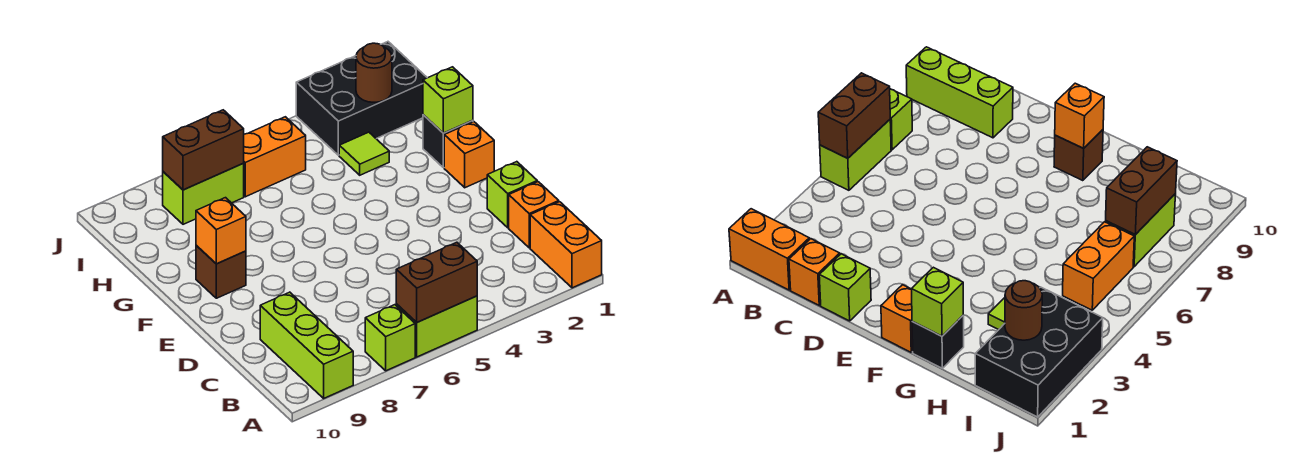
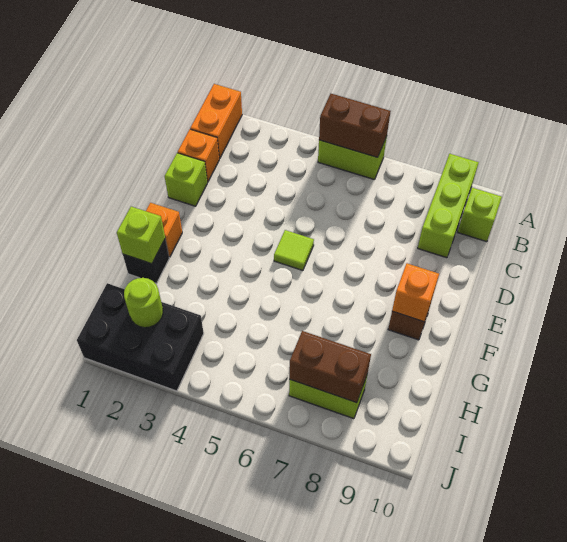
lime 1x1 brick [365,305,415,371] -> lime 1x1 brick moved to [458,188,502,242]
lime 1x1 tile [339,132,389,175] -> lime 1x1 tile moved to [274,230,314,271]
brown 1x1 round brick [356,43,392,102] -> lime 1x1 round brick [124,278,163,328]
orange 1x2 brick [243,117,306,197] -> none

